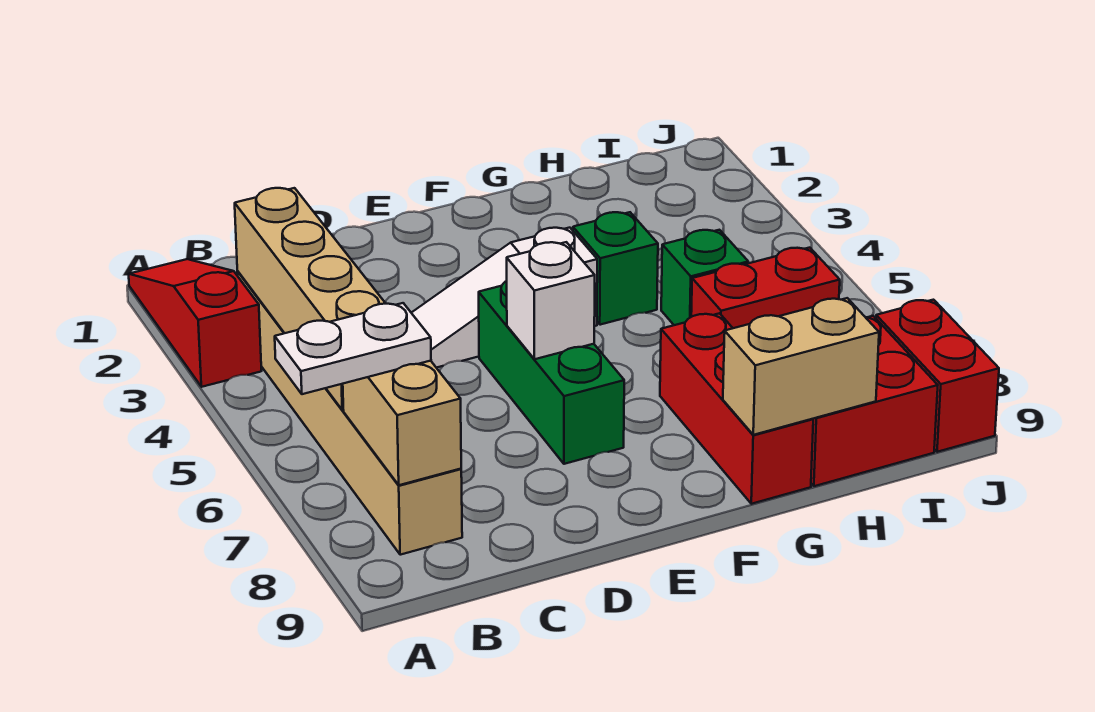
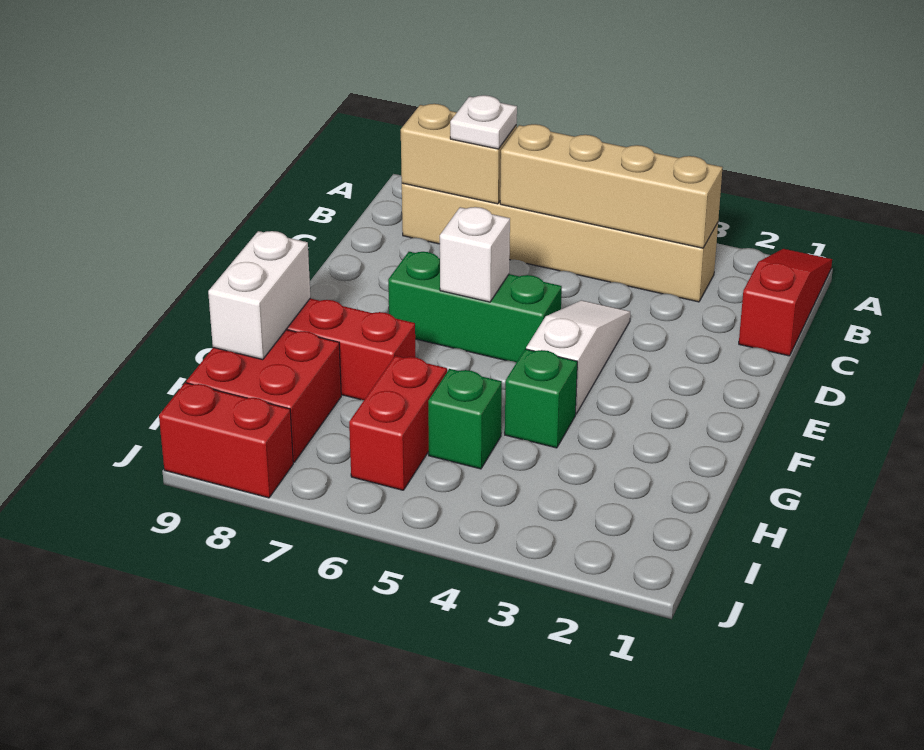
red 1x3 slope [129,259,261,387] -> red 1x3 slope turned to [739,249,832,356]
white 1x2 plate [275,303,431,394] -> white 1x1 plate [450,95,517,149]
tan 1x2 brick [723,298,879,435] -> white 1x2 brick [208,231,310,360]

